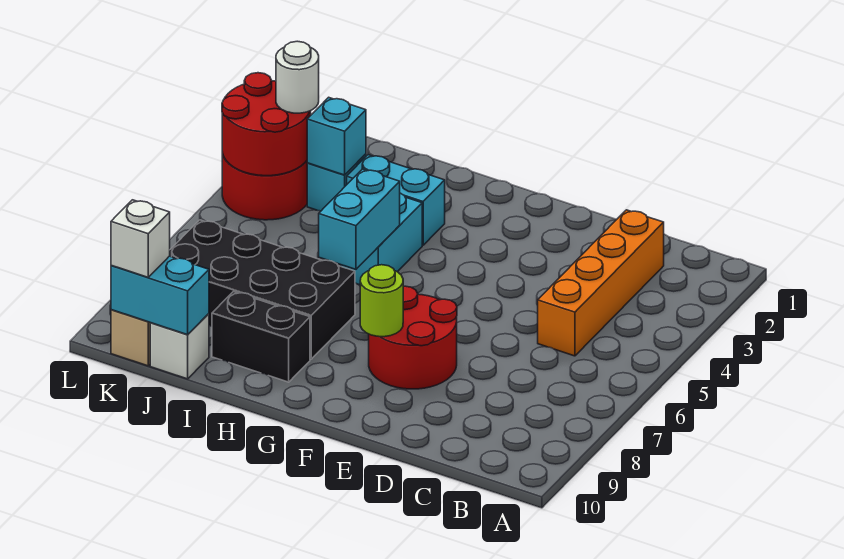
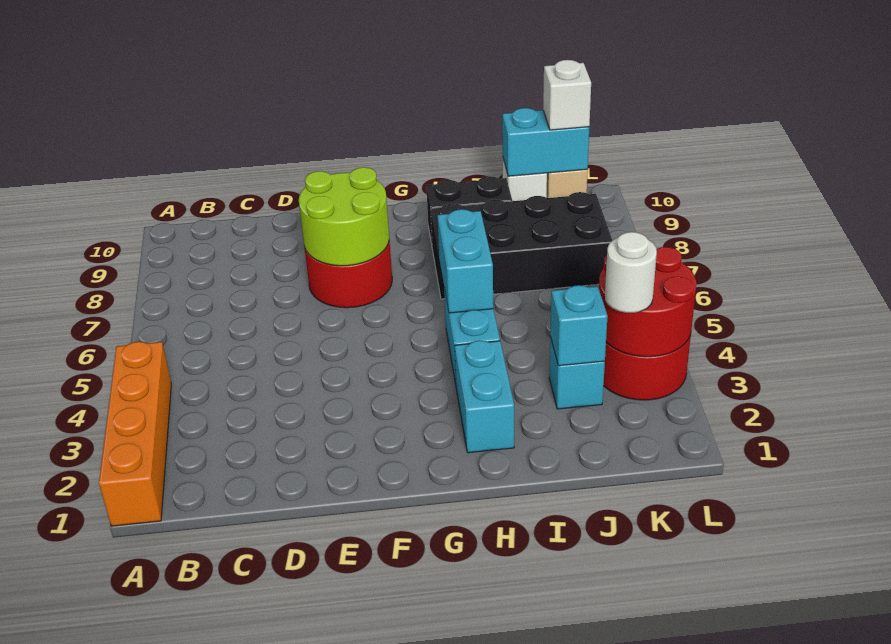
orange 1x4 brick [538,210,664,356] -> orange 1x4 brick moved to [99,342,171,526]
lime 1x1 round brick [360,265,403,337] -> lime 2x2 round brick [299,167,389,266]
cyan 1x2 brick [347,155,445,245] -> cyan 1x2 brick turned to [455,341,514,453]

